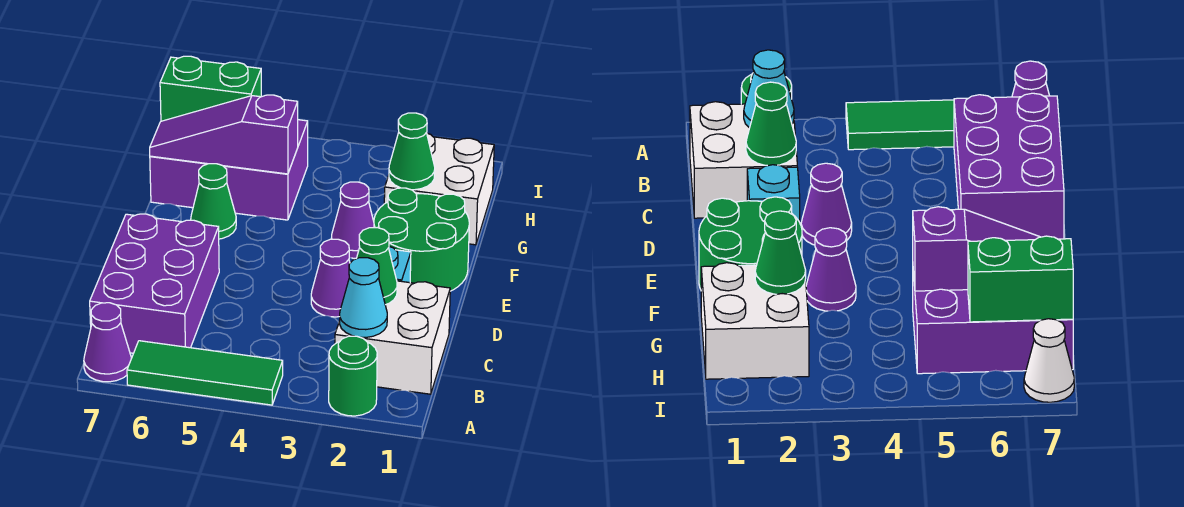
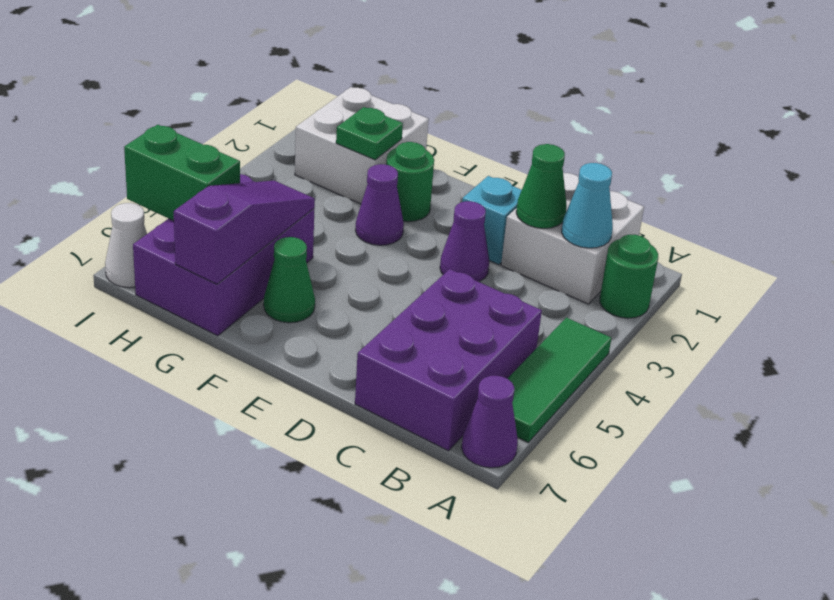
purple 2x3 brick [90,214,219,353] -> purple 2x3 brick turned to [355,269,542,451]
green 2x2 round brick [374,188,469,291] -> green 1x1 round brick [386,142,434,222]
green 1x1 cone [389,113,435,190] -> green 1x1 plate [336,107,403,160]
purple 1x3 slope [150,95,298,174] -> purple 1x3 slope turned to [174,181,315,284]
green 1x2 brick [160,56,261,121] -> green 1x2 brick turned to [124,125,240,221]

